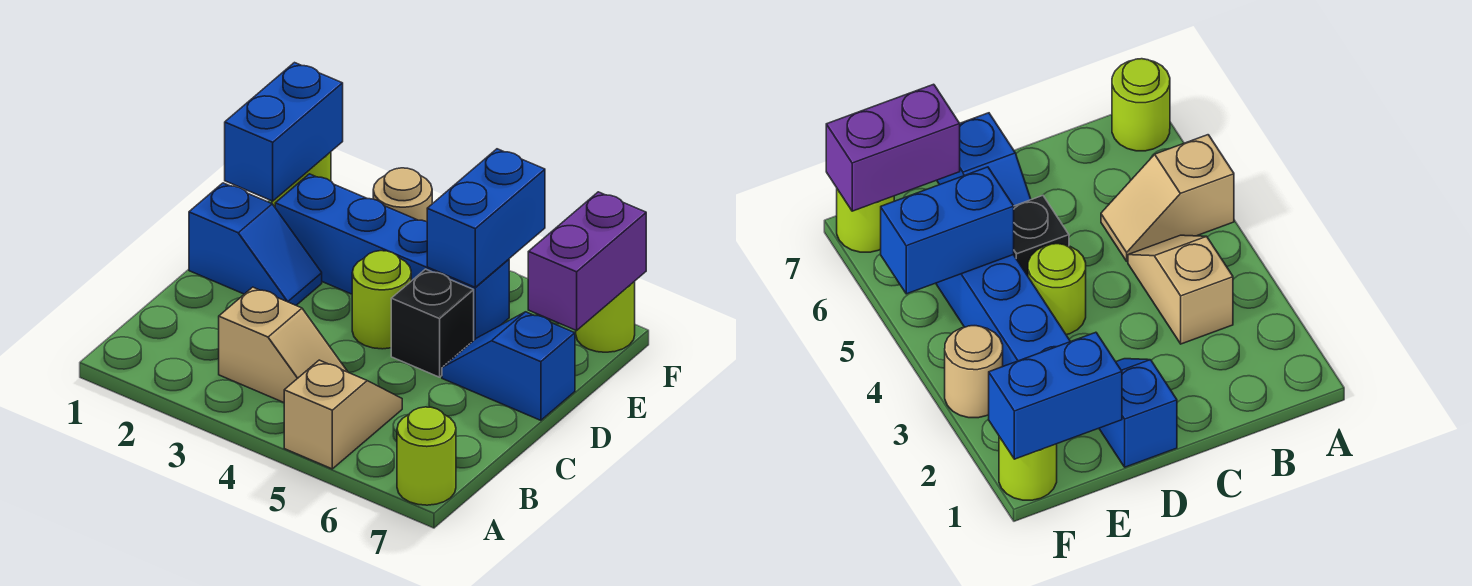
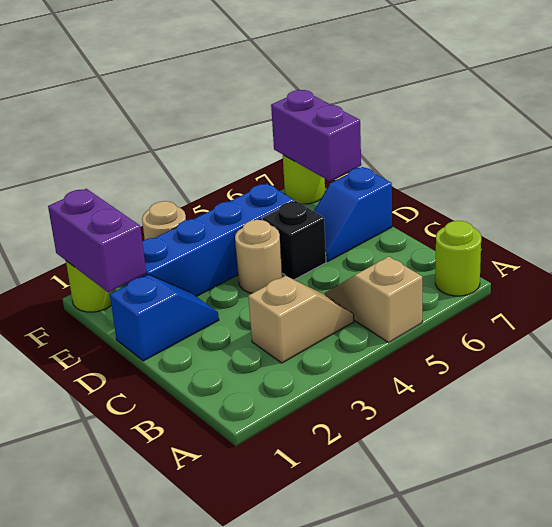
lime 1x1 round brick [352,251,411,349] -> tan 1x1 round brick [235,220,282,293]
blue 1x2 brick [225,63,343,201] -> purple 1x2 brick [48,189,146,292]
blue 1x2 brick [427,149,545,287] -> none

